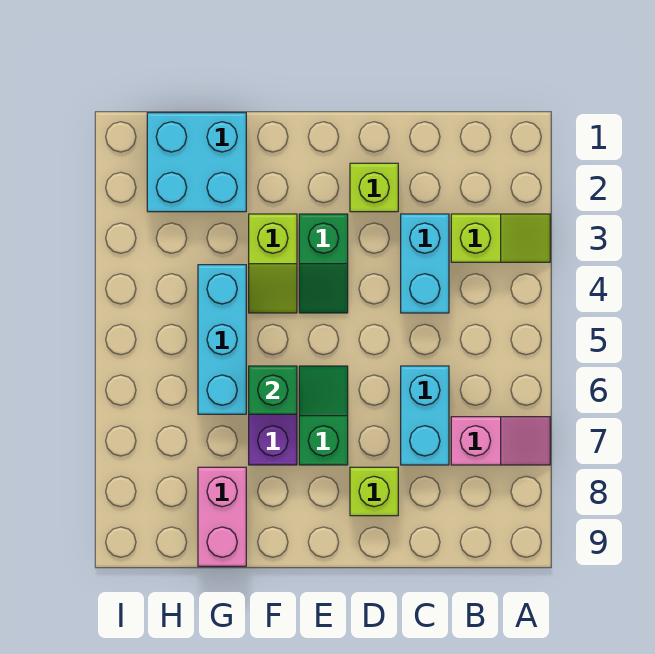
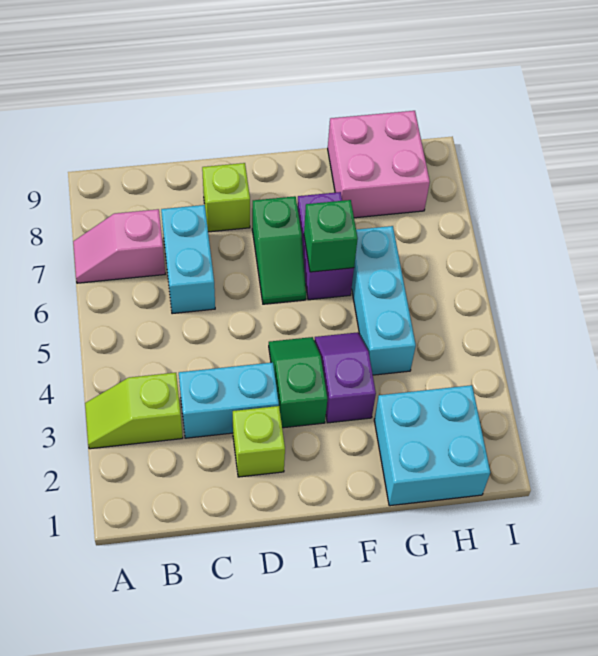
cyan 1x2 brick [401,214,449,313] -> cyan 1x2 brick turned to [179,362,279,438]
lime 1x2 slope [249,214,297,313] -> purple 1x2 slope [315,332,376,423]
pink 1x2 brick [198,467,246,566] -> pink 2x2 brick [328,111,430,218]

